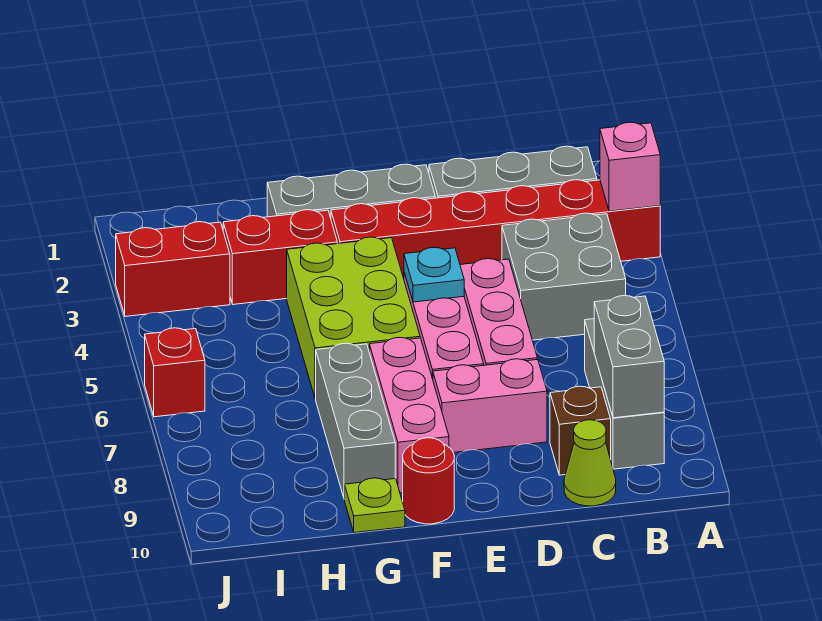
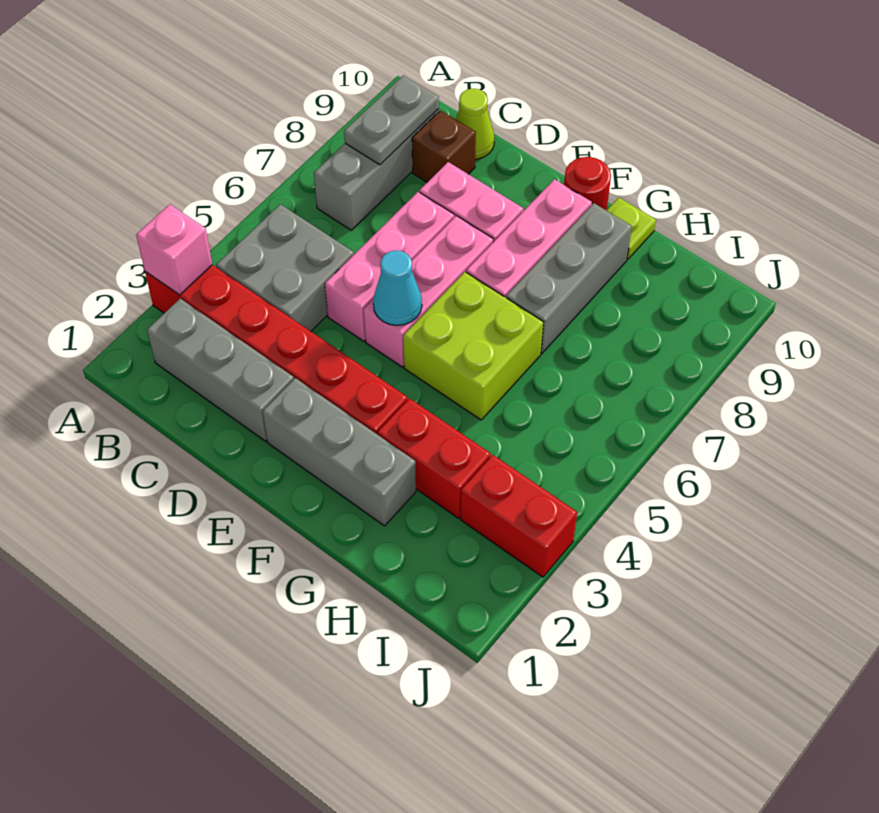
grey 1x2 brick [594,296,664,418] -> grey 1x2 plate [344,75,439,165]
cyan 1x1 plate [404,248,464,302] -> cyan 1x1 cone [373,251,422,325]
lime 2x3 brick [287,237,420,399] -> lime 2x2 brick [403,272,544,420]
red 1x1 brick [145,328,205,417] -> none

